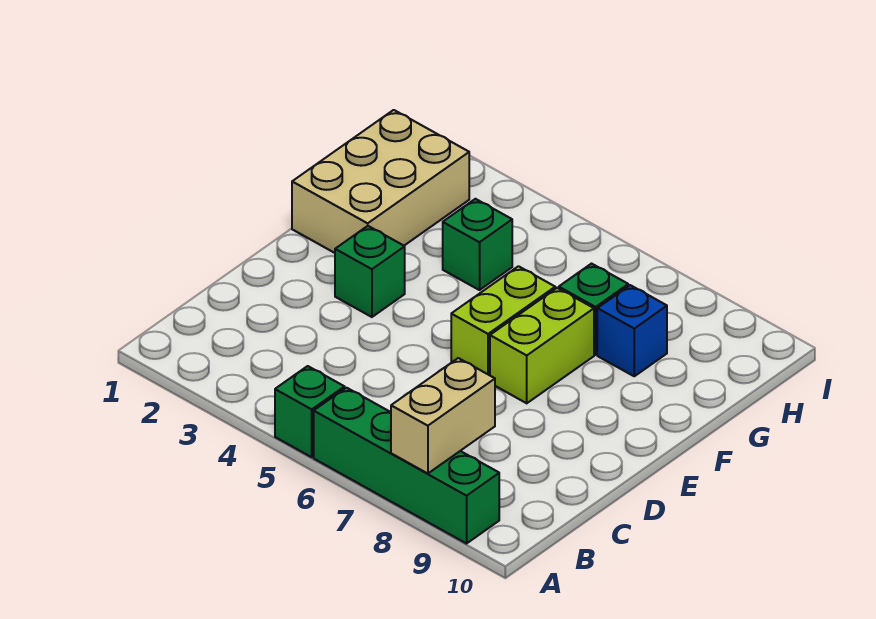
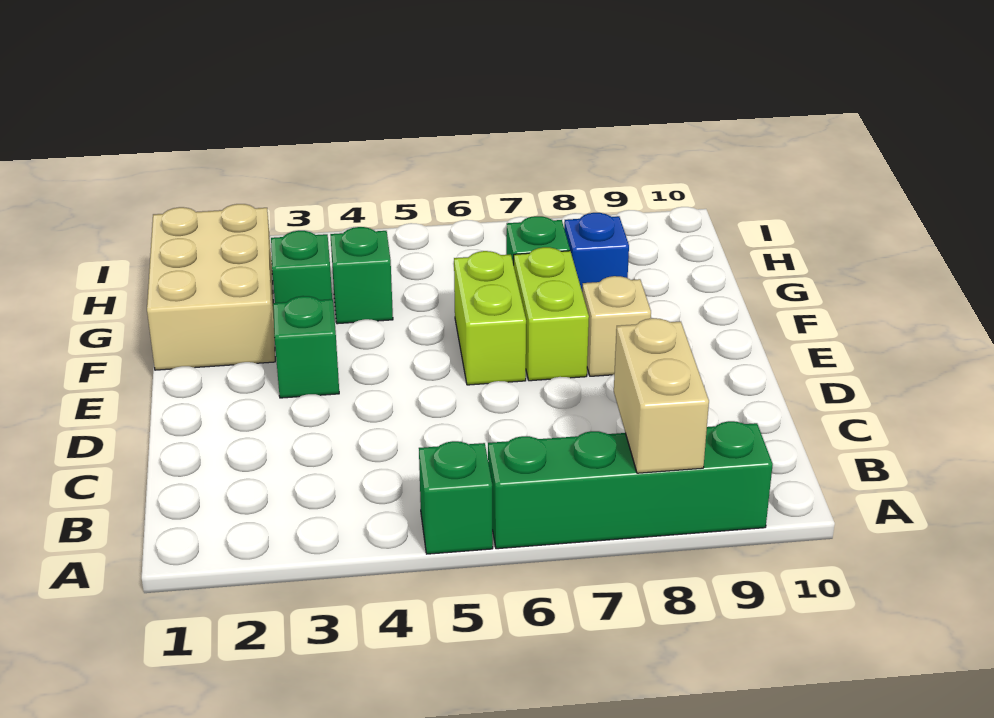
none -> tan 1x1 brick [582,276,651,376]
none -> green 1x1 brick [271,231,332,303]

